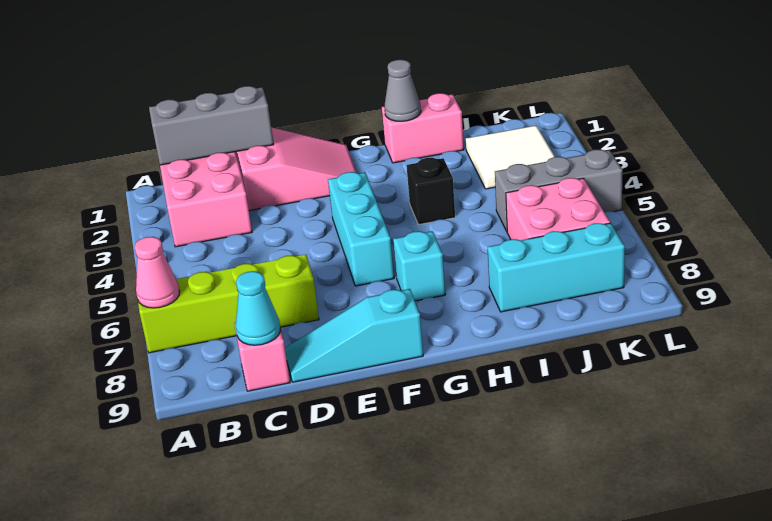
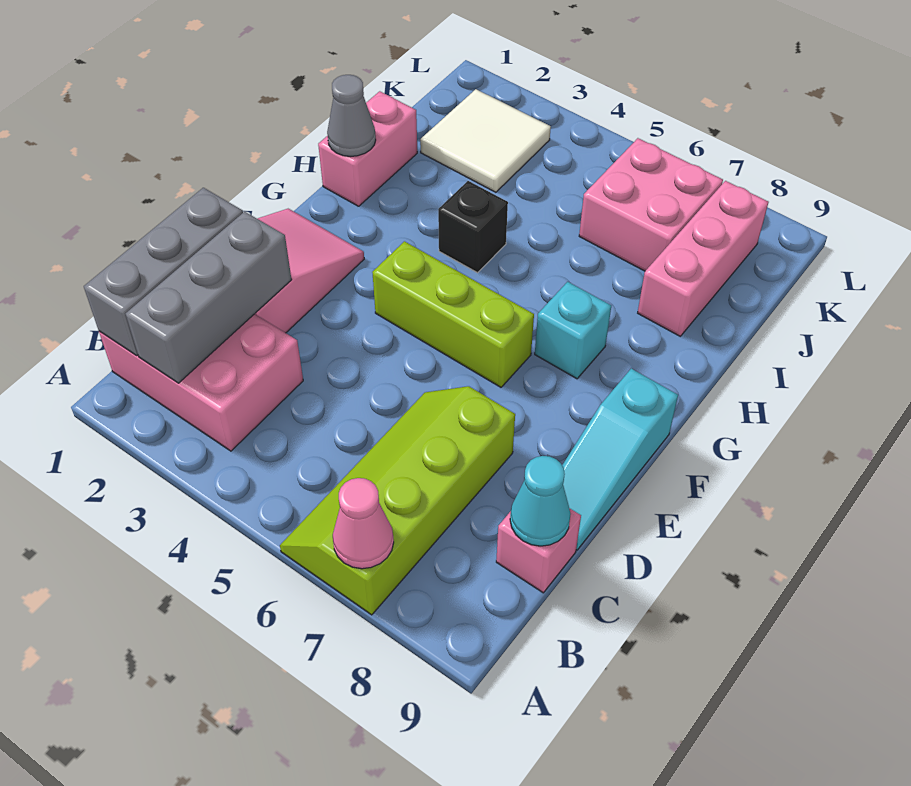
cyan 1x3 brick [328,172,394,286] -> lime 1x3 brick [372,241,534,387]
cyan 1x3 brick [488,223,625,312] -> pink 1x3 brick [638,181,769,336]
grey 1x3 brick [495,150,623,231] -> grey 1x3 brick moved to [126,212,292,383]

